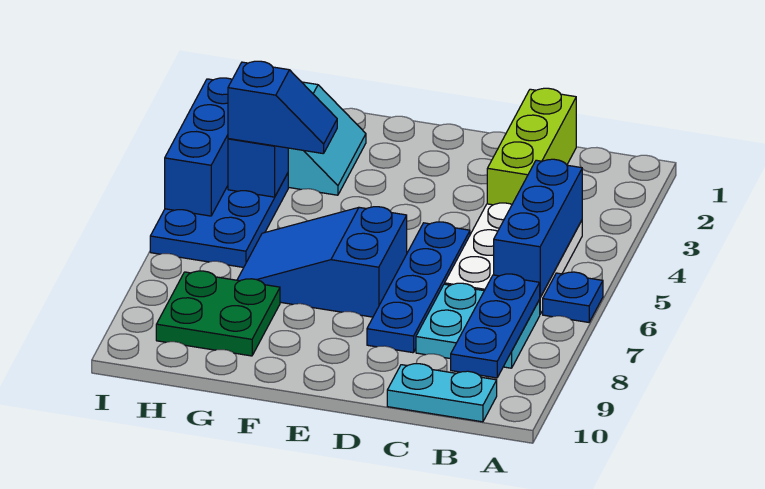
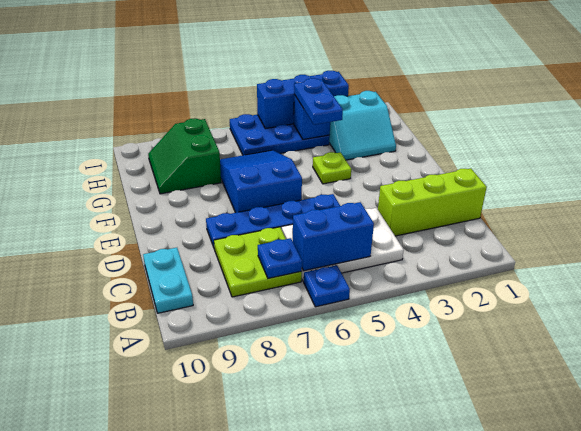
blue 1x3 brick [494,159,582,297] -> blue 1x2 brick [293,202,374,271]
cyan 2x2 plate [416,283,540,368] -> lime 2x2 plate [214,227,302,297]
blue 1x3 plate [451,274,540,378] -> blue 1x1 plate [258,238,302,278]
none -> lime 1x1 plate [313,152,351,184]
blue 1x2 slope [228,61,337,154] -> blue 1x2 plate [294,78,343,125]
green 2x2 plate [156,271,280,356] -> green 2x2 slope [148,118,221,194]

